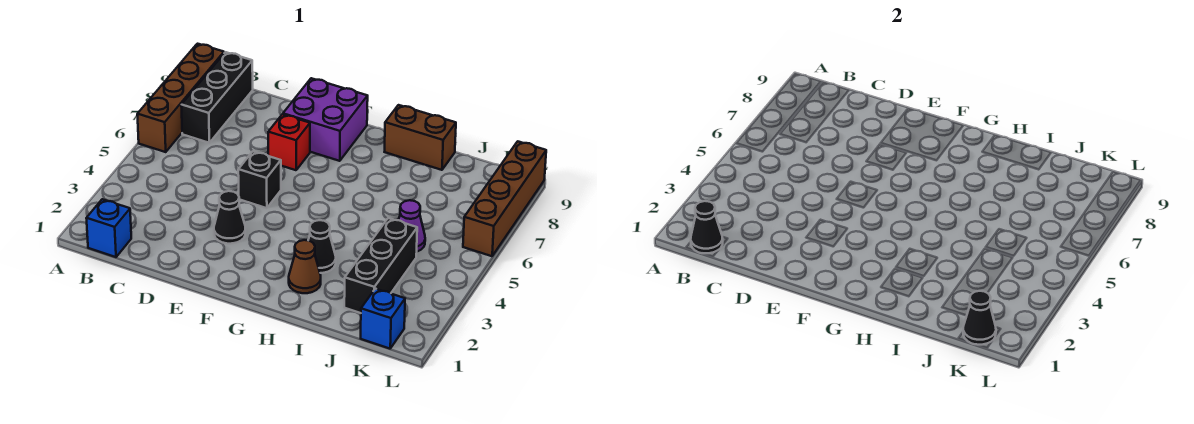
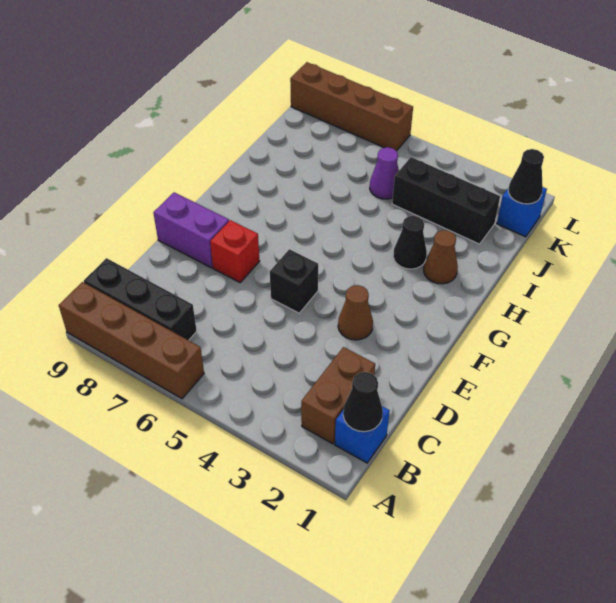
black 1x1 cone [214,191,245,244] -> brown 1x1 cone [338,285,373,340]
purple 2x2 brick [283,78,368,161] -> purple 1x2 brick [153,192,229,268]
brown 1x2 brick [385,105,456,170] -> brown 1x2 brick moved to [301,347,375,444]

